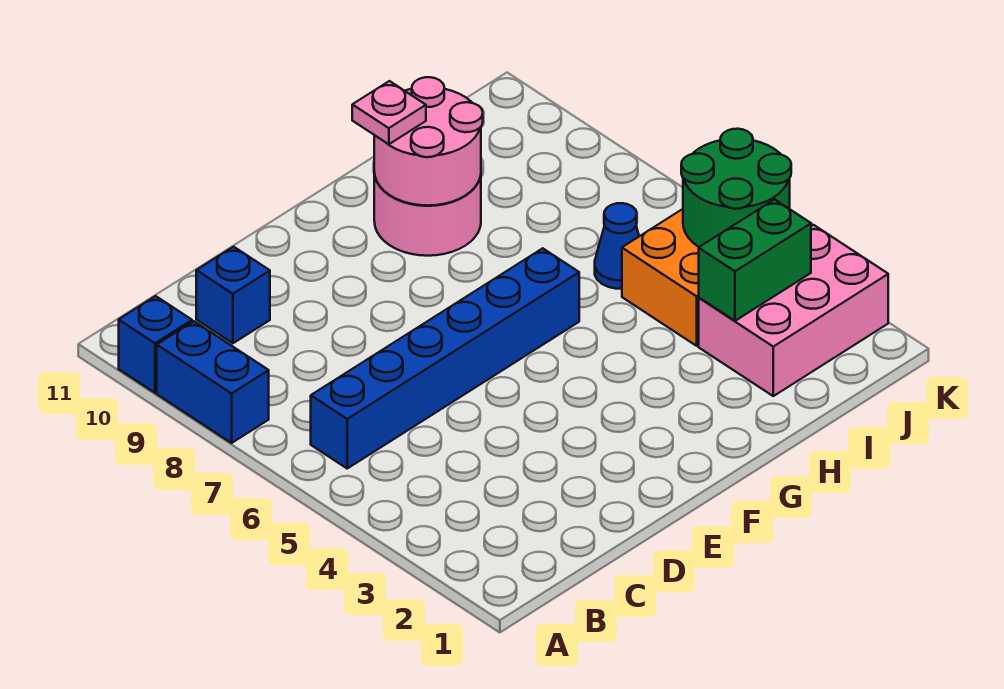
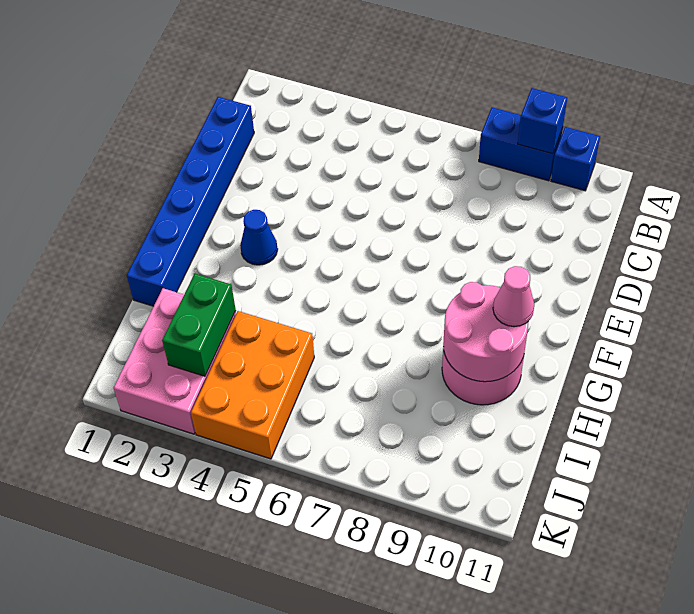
blue 1x6 brick [311,248,579,468] -> blue 1x6 brick moved to [127,97,254,306]
blue 1x1 brick [196,247,270,343] -> blue 1x1 brick moved to [518,88,567,154]
pink 1x1 plate [352,81,426,144] -> pink 1x1 cone [493,266,534,327]
blue 1x1 cone [595,203,639,289] -> blue 1x1 cone moved to [240,210,278,265]
green 2x2 round brick [681,129,791,247] -> none

